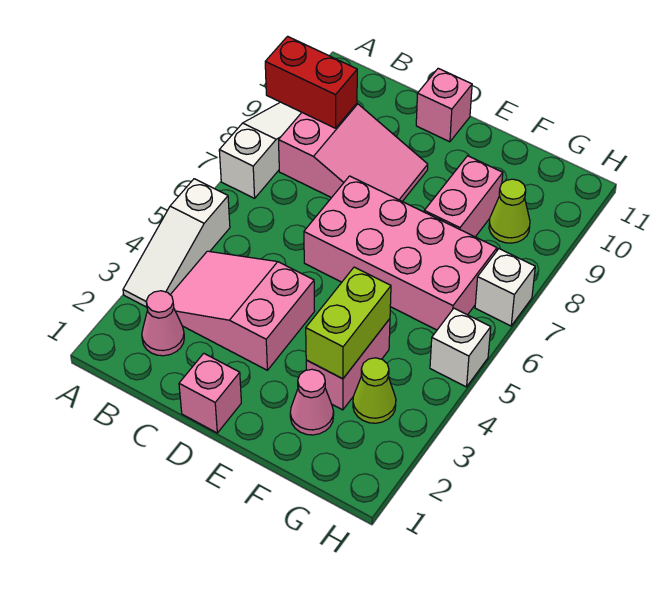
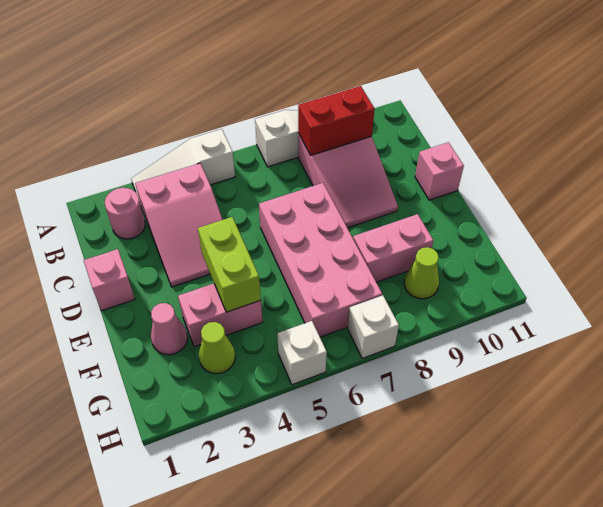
red 1x2 brick [265,36,357,128] -> red 1x2 brick turned to [298,86,375,155]
pink 1x1 cone [142,291,184,356] -> pink 1x1 round brick [105,188,145,239]
pink 2x3 slope [170,251,315,370] -> pink 2x3 slope turned to [135,163,223,287]
lime 1x2 brick [306,267,391,379] -> lime 1x2 brick turned to [198,217,261,312]

